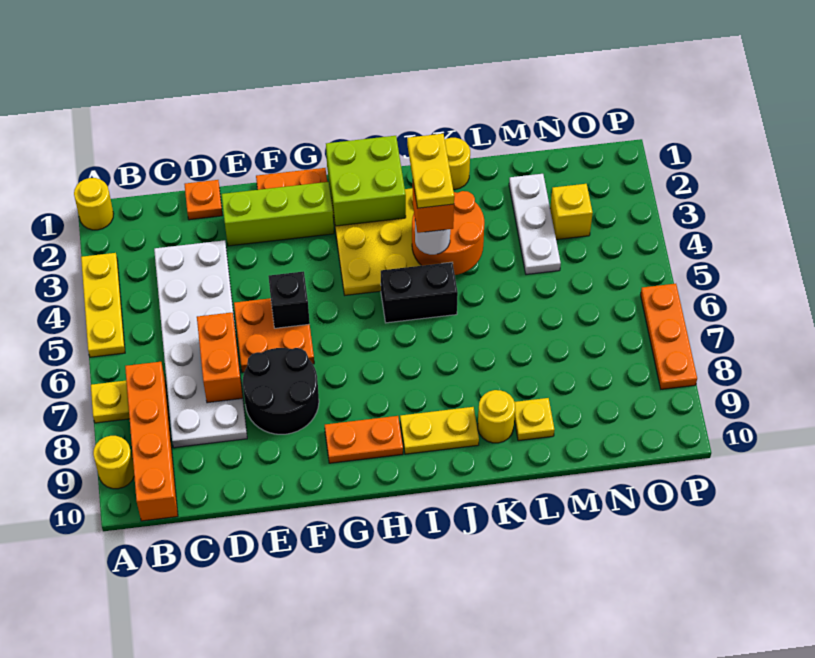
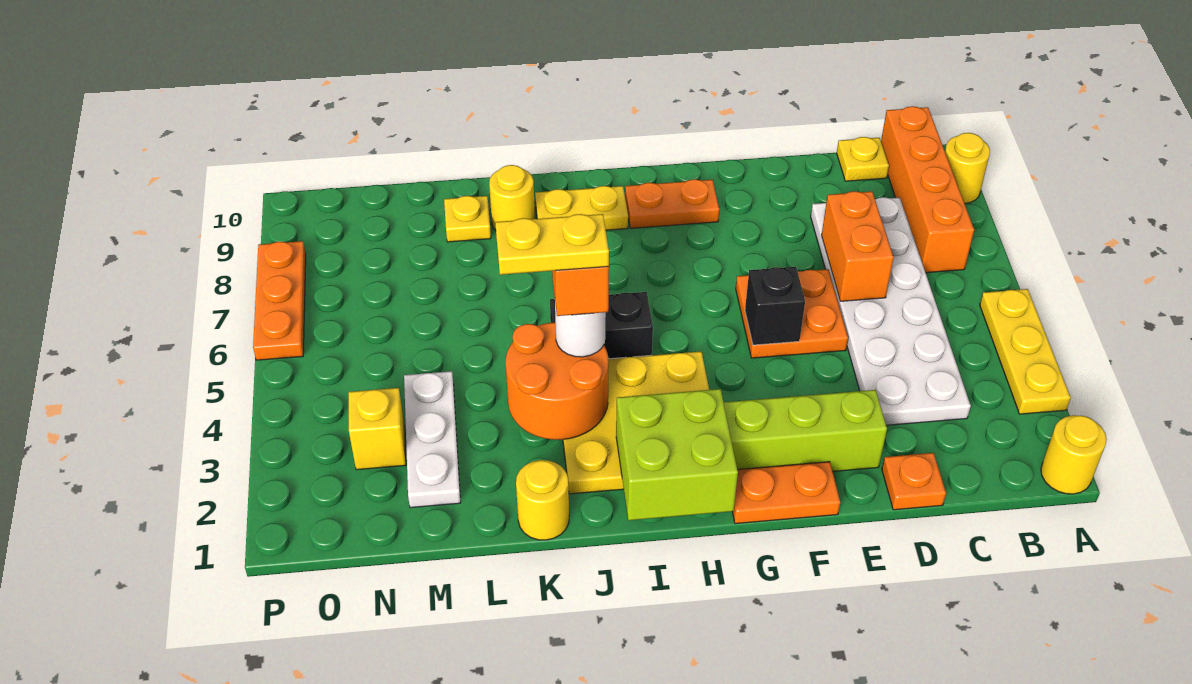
yellow 1x1 plate [91,381,130,423] -> yellow 1x1 plate moved to [837,137,889,181]
black 2x2 round brick [243,348,319,434] -> none
yellow 1x2 plate [407,134,454,208] -> yellow 1x2 plate turned to [495,214,609,275]

